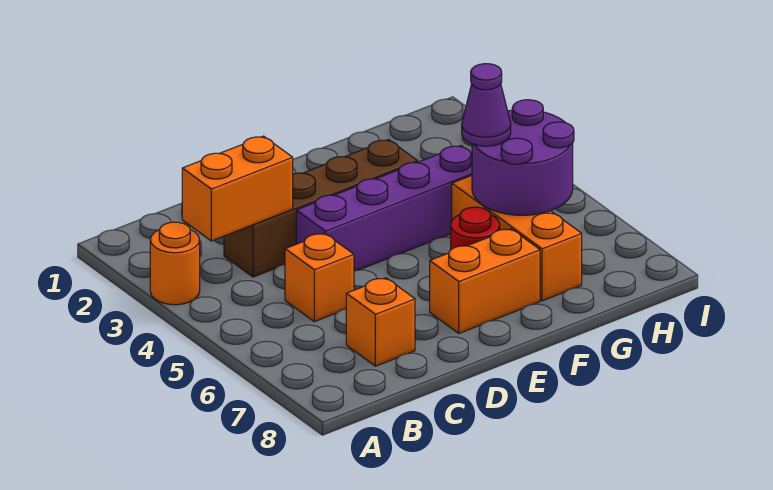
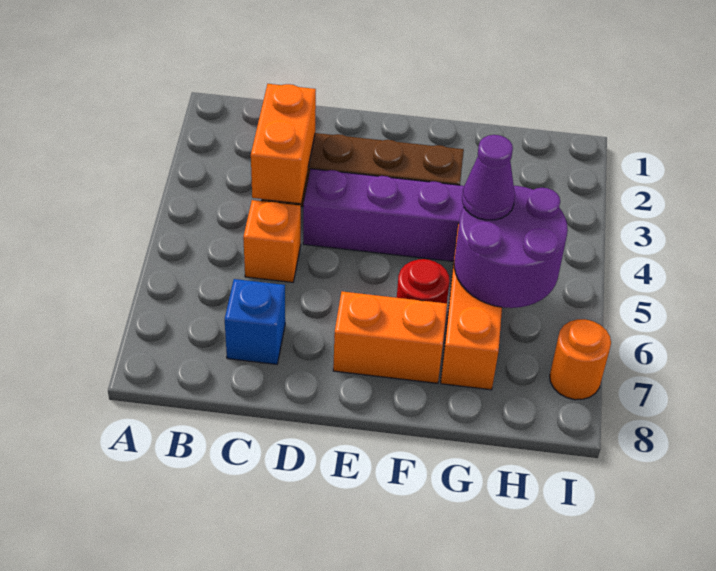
orange 1x1 round brick [150,222,200,305] -> orange 1x1 round brick moved to [550,319,611,400]
orange 1x2 brick [182,136,293,241] -> orange 1x2 brick turned to [251,84,316,203]
orange 1x1 brick [346,278,415,366] -> blue 1x1 brick [225,279,285,364]

